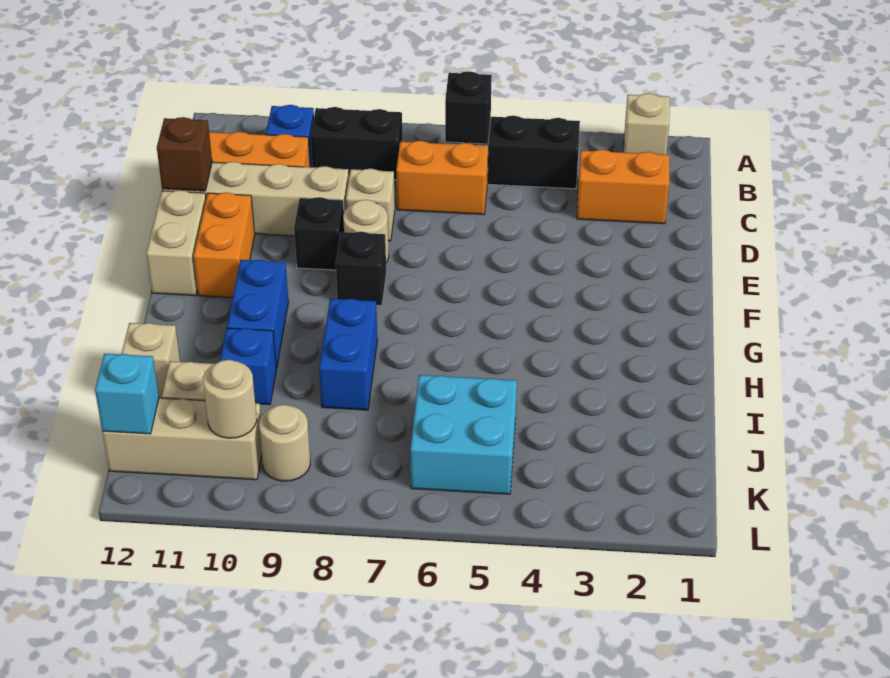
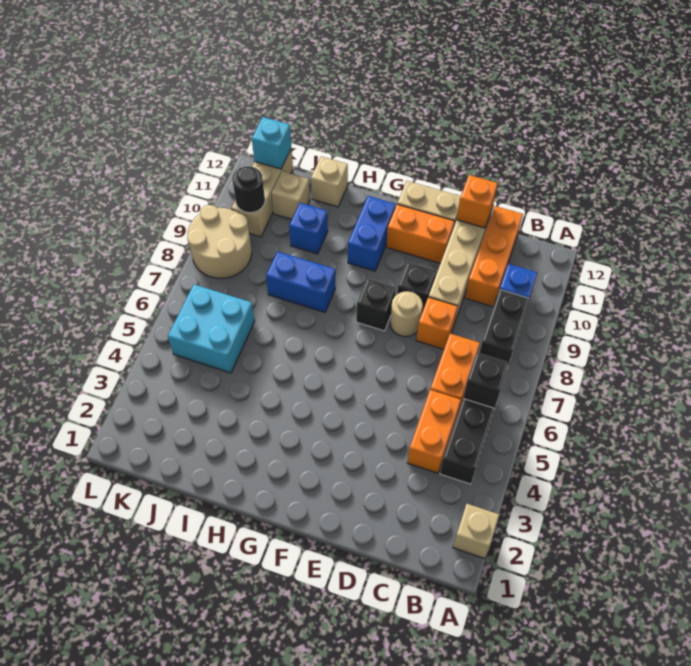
orange 1x2 brick [577,150,669,224] -> orange 1x2 brick moved to [408,390,461,473]
tan 1x1 brick [346,169,395,241] -> orange 1x1 brick [416,297,458,349]
brown 1x1 brick [157,117,212,191] -> orange 1x1 brick [457,175,498,228]
blue 1x2 brick [227,260,289,369] -> blue 1x2 brick turned to [348,196,396,271]
tan 1x1 round brick [259,405,310,481] -> tan 2x2 round brick [187,205,252,278]
tan 1x1 round brick [203,360,257,438] -> black 1x1 round brick [232,166,265,213]

